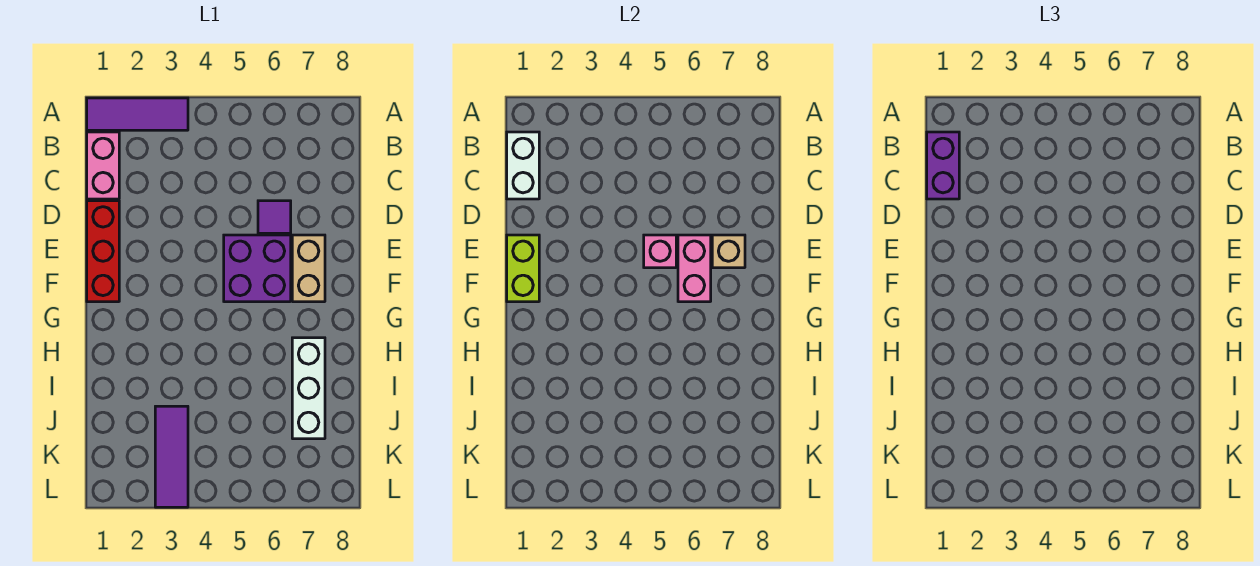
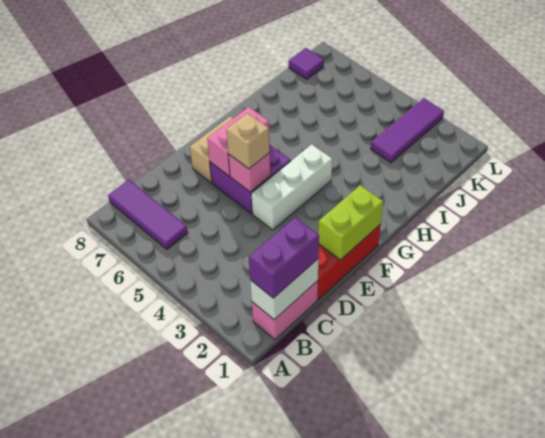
purple 1x3 tile [87,98,188,130] -> purple 1x3 tile moved to [108,180,188,249]
purple 1x1 tile [258,201,291,233] -> purple 1x1 tile moved to [289,48,324,79]
tan 1x1 brick [712,235,745,268] -> tan 1x1 brick moved to [226,113,270,169]
white 1x3 brick [292,338,325,439] -> white 1x3 brick moved to [251,144,332,230]

